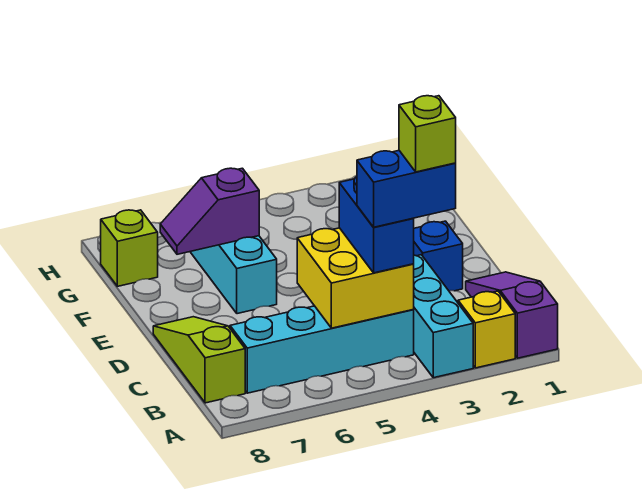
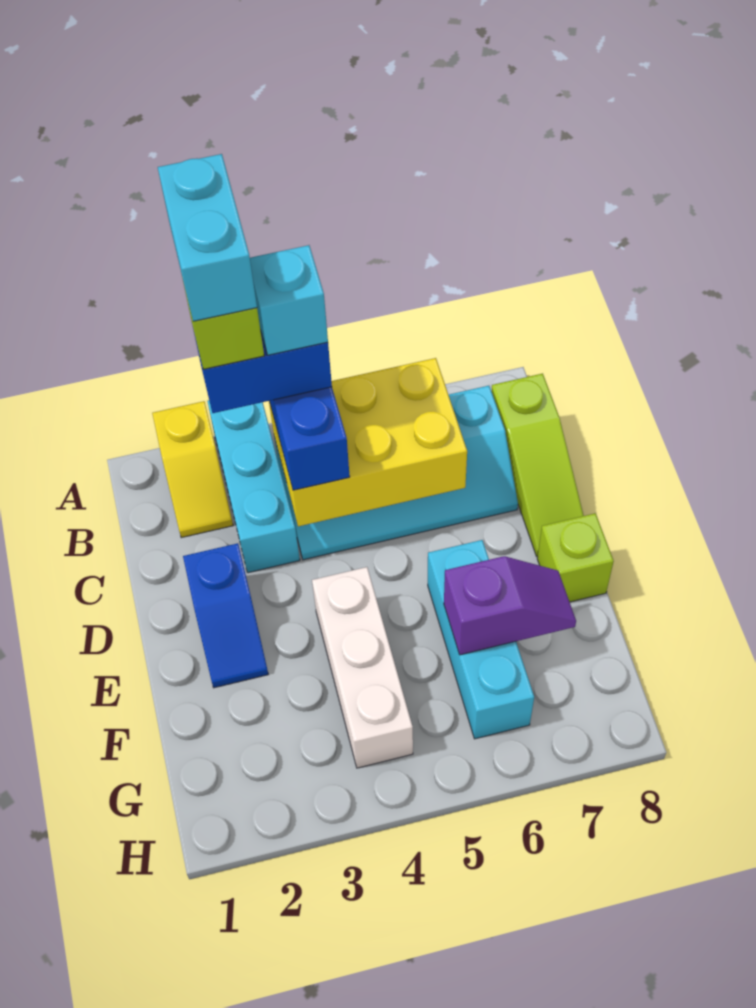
purple 1x3 slope [466,272,558,358] -> none
none -> cyan 1x2 brick [158,154,257,321]
yellow 2x2 brick [297,228,414,328] -> yellow 2x3 brick [269,358,467,526]
none -> cyan 1x1 brick [250,245,328,355]
none -> white 1x3 brick [312,567,413,768]
lime 1x1 brick [101,210,158,286] -> lime 1x1 brick moved to [537,513,614,602]

